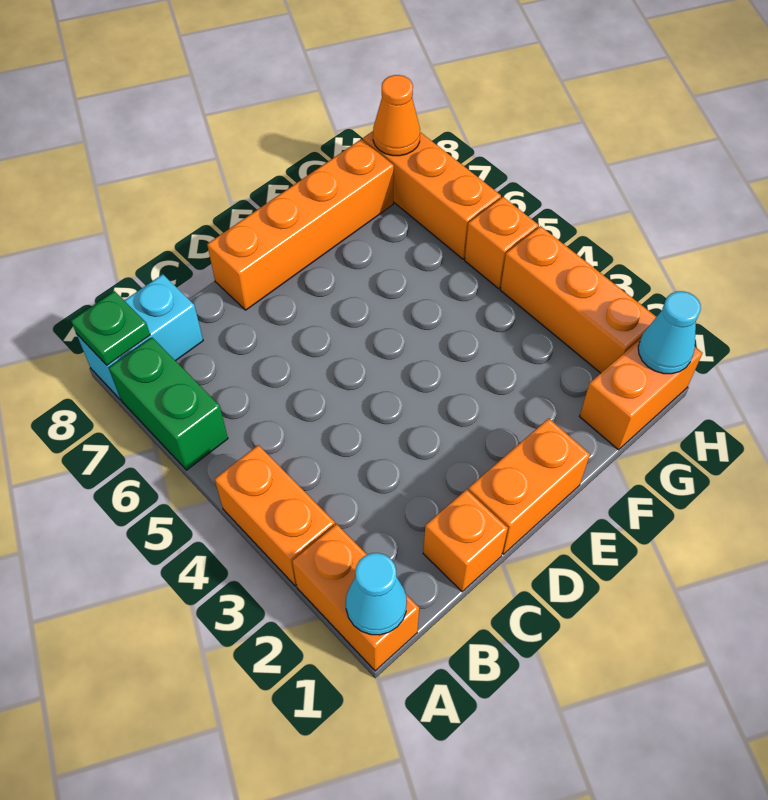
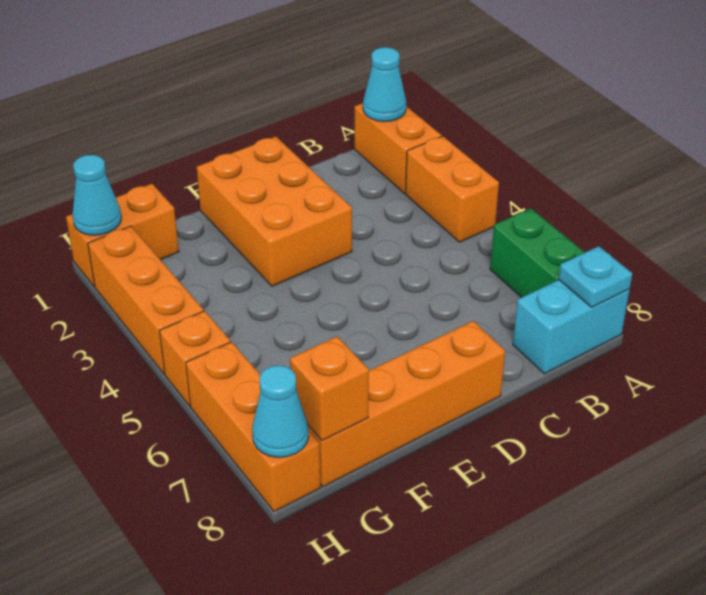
green 1x1 plate [71,291,150,365] -> cyan 1x1 plate [559,246,632,307]
orange 1x1 brick [423,489,508,592] -> orange 1x1 brick moved to [290,336,369,441]
orange 1x2 brick [468,418,590,554] -> orange 2x3 brick [197,136,352,286]
orange 1x1 cone [373,75,420,156] -> cyan 1x1 cone [252,365,309,457]

